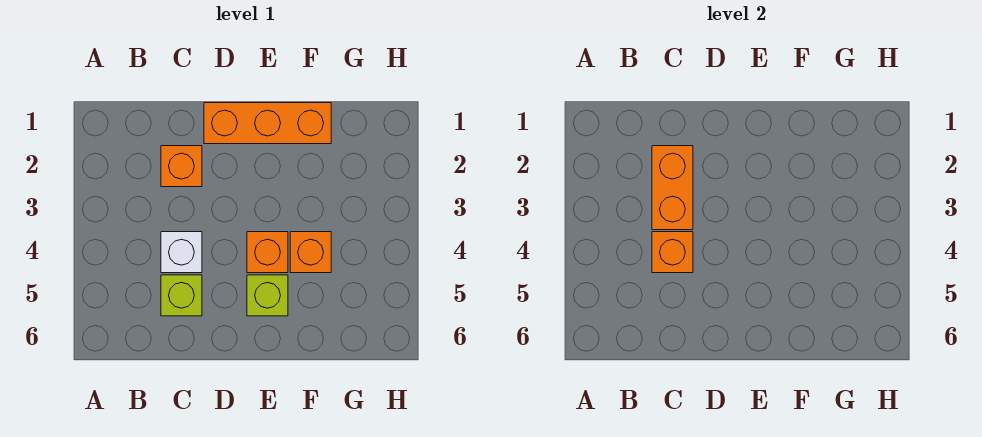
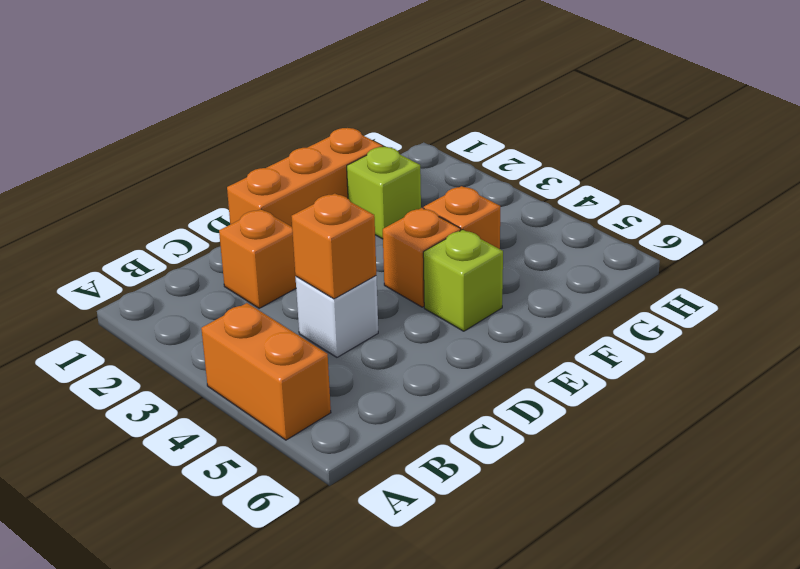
orange 1x2 brick [652,146,693,230] -> orange 1x2 brick moved to [201,303,331,440]
lime 1x1 brick [161,275,202,316] -> lime 1x1 brick moved to [347,147,421,239]

